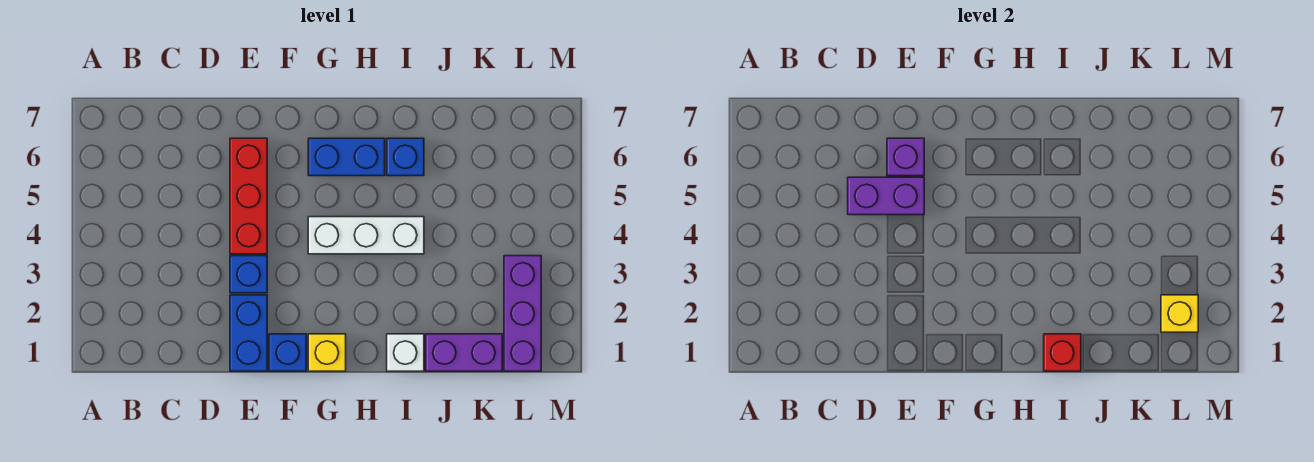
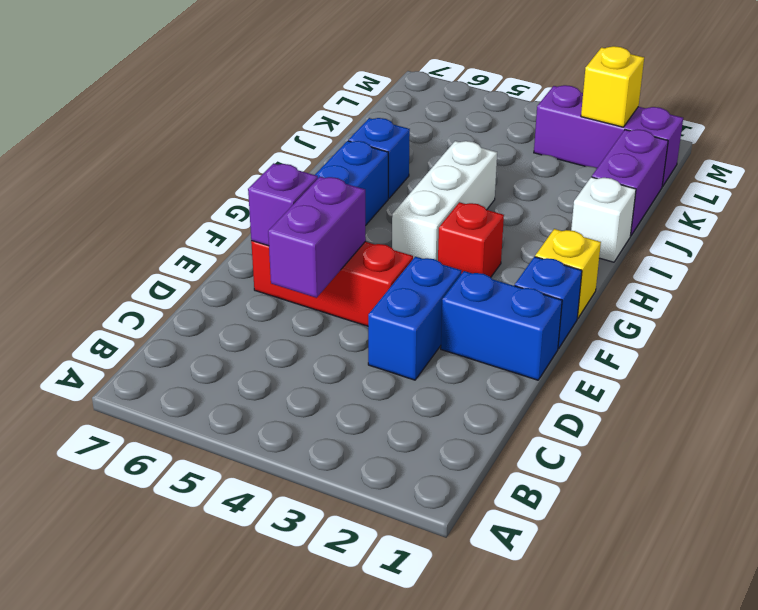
blue 1x1 brick [230,256,267,293] -> blue 1x2 brick [368,257,461,380]
red 1x1 brick [1044,334,1081,371] -> red 1x1 brick moved to [438,202,504,277]

